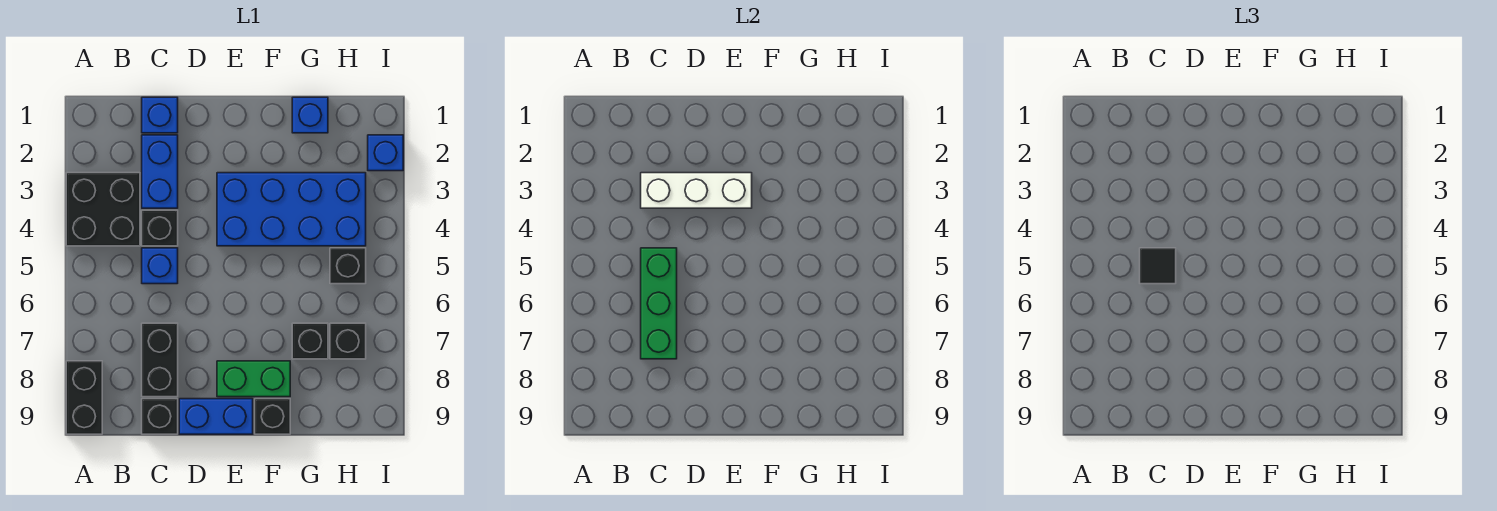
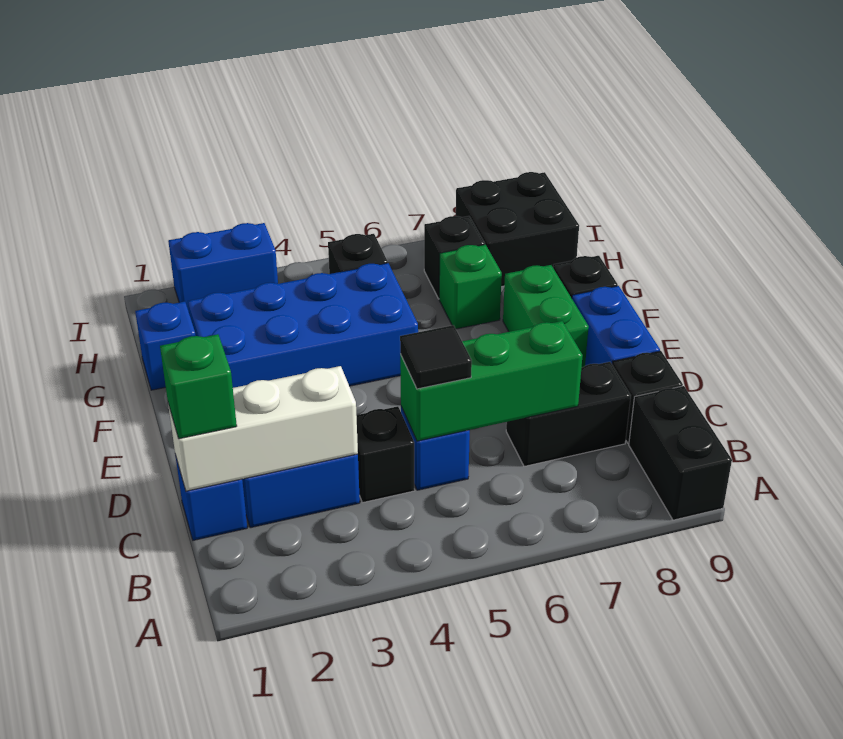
black 2x2 brick [66,173,140,246] -> black 2x2 brick moved to [456,172,579,287]
black 1x2 brick [66,361,102,434] -> black 1x2 brick turned to [629,386,732,520]
none -> green 1x1 brick [160,334,237,439]
white 1x3 brick [641,173,752,208] -> white 1x3 brick turned to [168,366,358,491]
blue 2x4 brick [217,173,366,246] -> blue 2x4 brick turned to [188,263,418,388]
black 1x1 brick [292,323,328,359] -> green 1x1 brick [439,245,502,329]
blue 1x1 brick [368,135,403,171] -> blue 1x2 brick [168,223,278,311]

